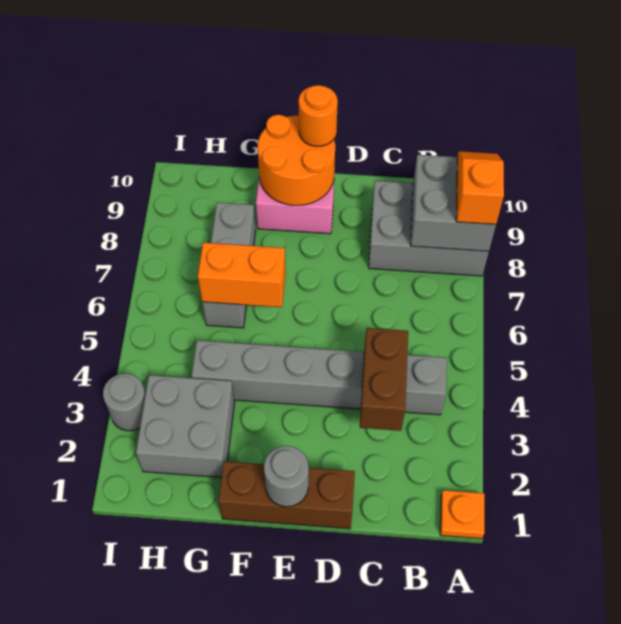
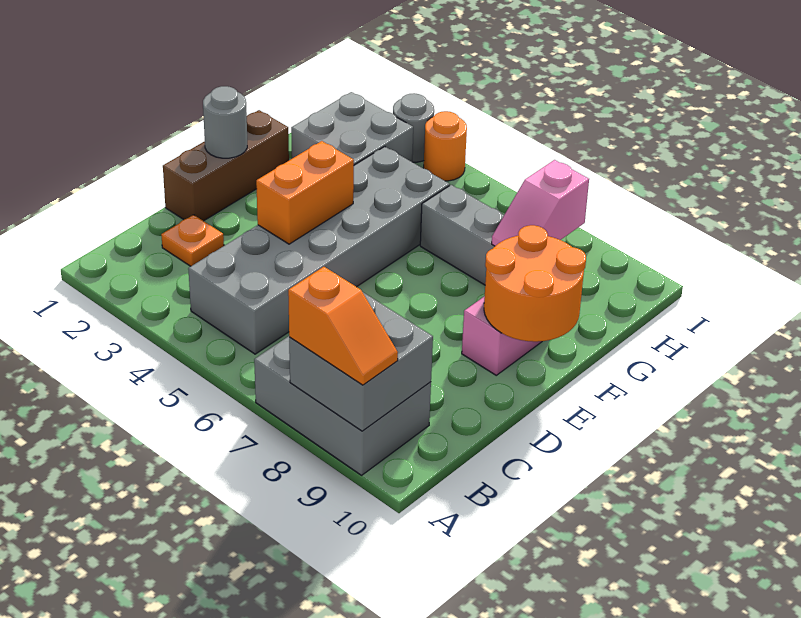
orange 1x1 plate [440,490,484,539] -> orange 1x1 plate moved to [161,215,224,266]
grey 2x3 brick [369,181,489,276] -> grey 2x3 brick turned to [254,336,431,475]
grey 1x6 brick [191,340,447,415] -> grey 2x6 brick [188,147,450,354]
brown 1x2 brick [360,328,408,431] -> none
orange 1x1 round brick [299,85,338,146] -> orange 1x1 round brick moved to [424,111,467,181]
orange 1x2 brick [198,243,286,307] -> orange 1x2 brick moved to [256,141,354,244]
none -> pink 1x2 slope [492,160,589,246]

